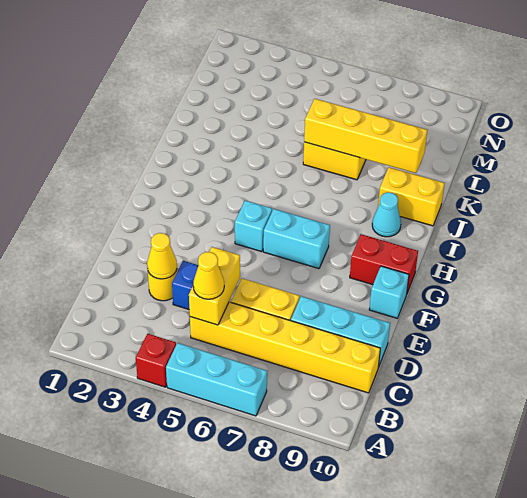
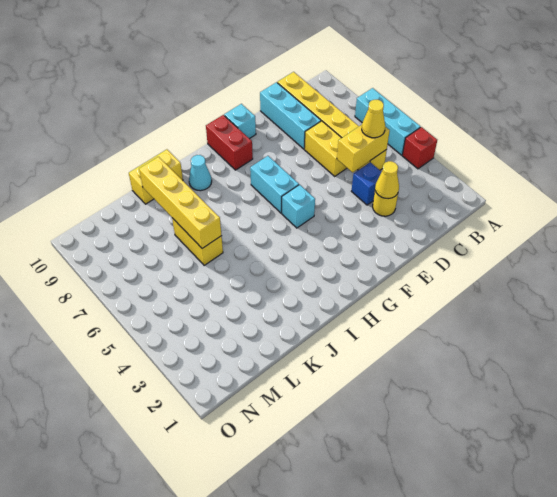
yellow 1x2 brick [378,167,445,226] -> yellow 1x2 brick turned to [129,149,183,204]

